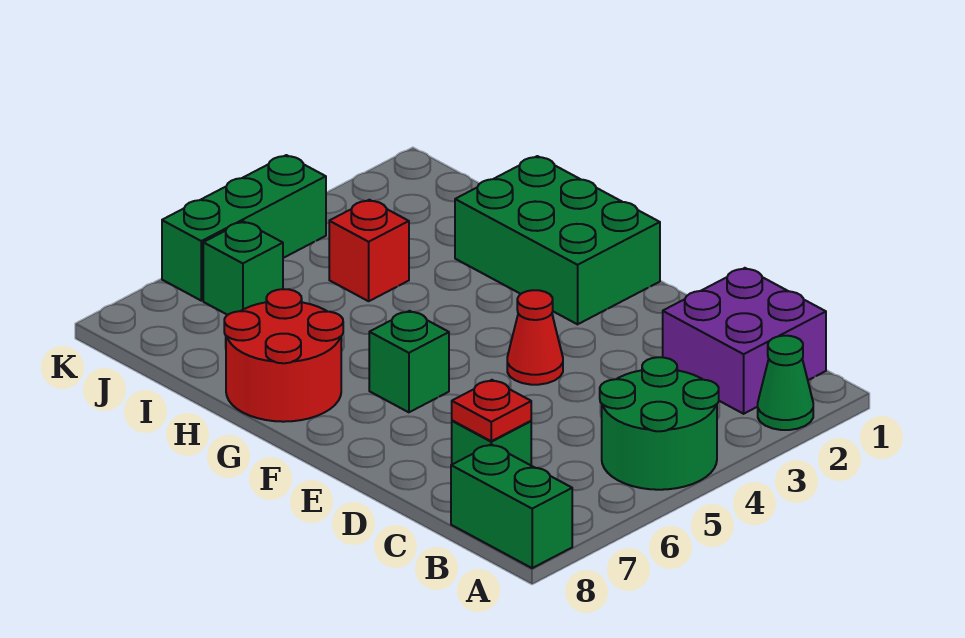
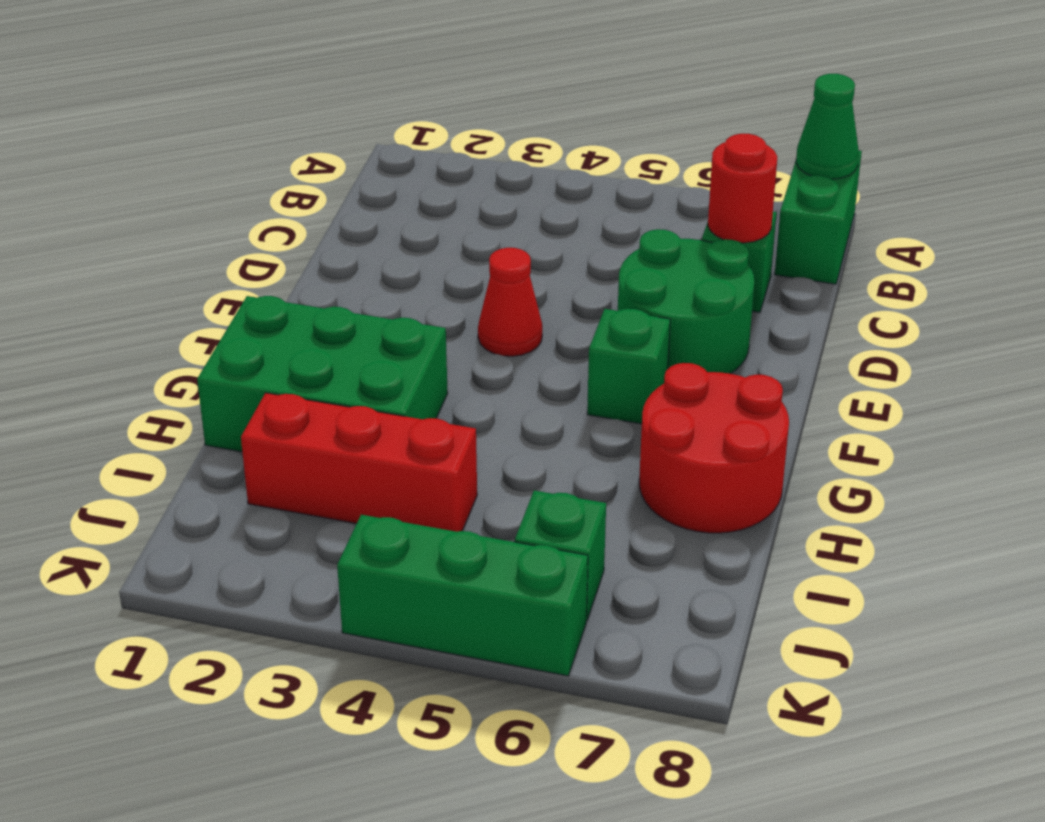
green 1x1 cone [758,336,813,430] -> green 1x1 cone moved to [796,74,859,179]
green 2x2 round brick [600,357,719,490] -> green 2x2 round brick moved to [618,229,754,374]
purple 2x2 brick [663,268,826,414] -> none
red 1x1 plate [452,380,531,441] -> red 1x1 round brick [708,134,777,243]
green 2x3 brick [455,156,660,324] -> green 2x3 brick turned to [197,296,448,452]
red 1x1 brick [329,200,409,301] -> red 1x3 brick [241,393,477,532]

